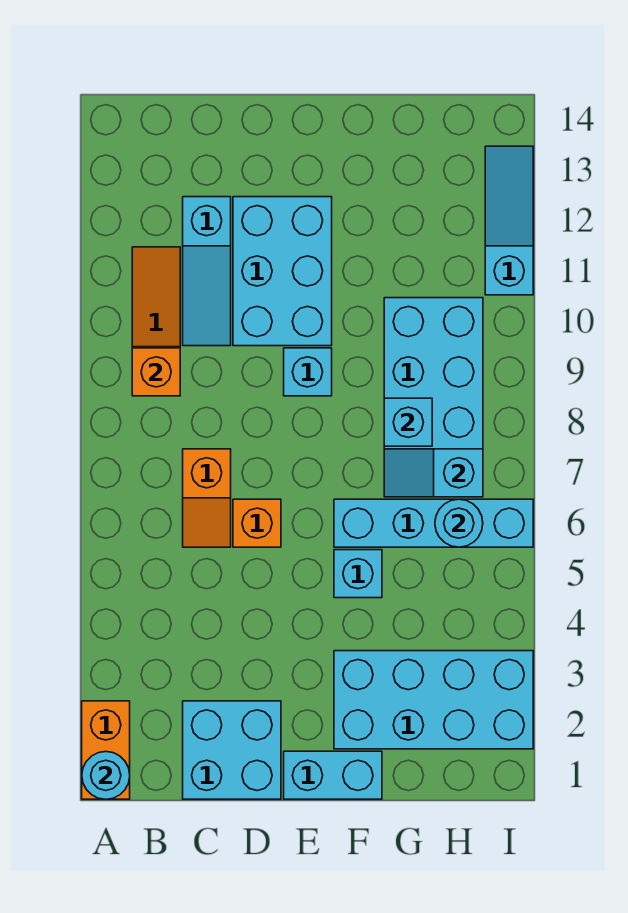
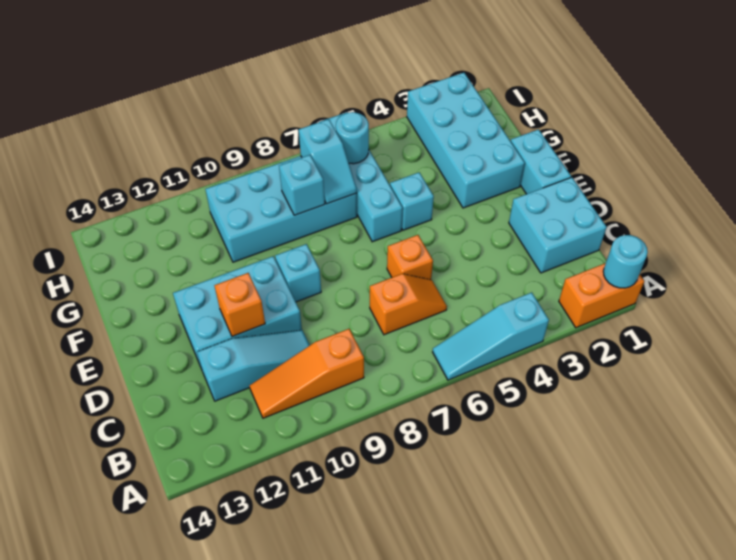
orange 1x1 brick [132,348,180,396] -> orange 1x1 brick moved to [214,273,265,337]
cyan 1x3 slope [485,146,533,295] -> cyan 1x3 slope moved to [433,293,549,380]

